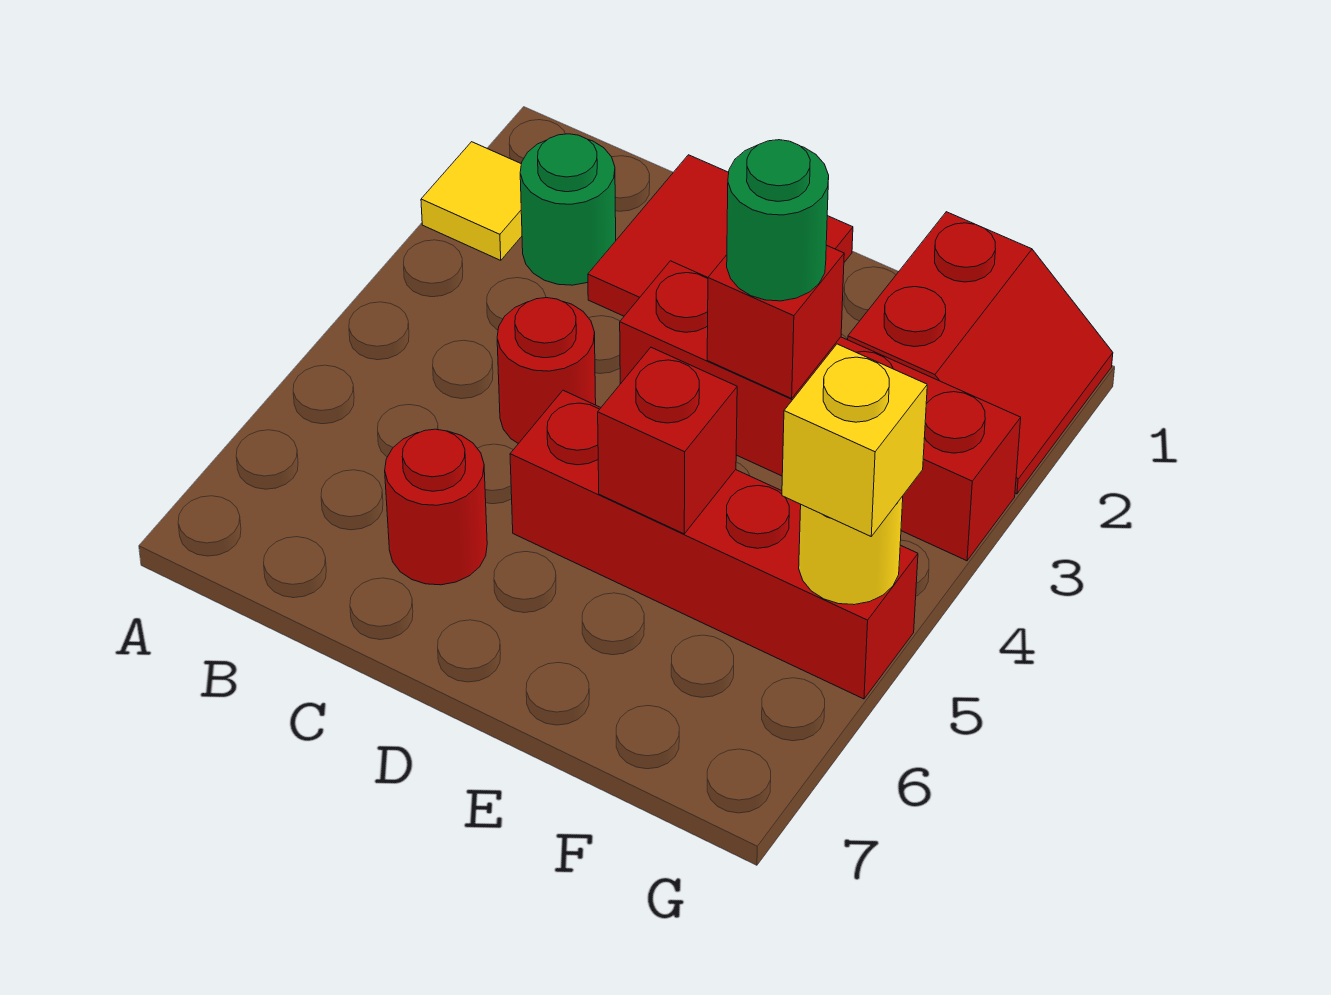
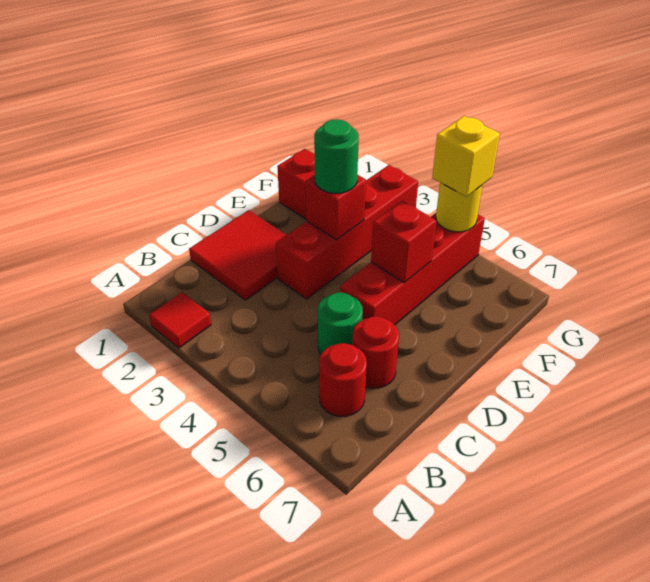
yellow 1x1 tile [421,142,522,260] -> red 1x1 tile [149,292,211,348]
green 1x1 round brick [520,134,616,285] -> green 1x1 round brick moved to [318,292,363,354]
red 1x1 round brick [497,298,596,444] -> red 1x1 round brick moved to [319,343,367,416]

